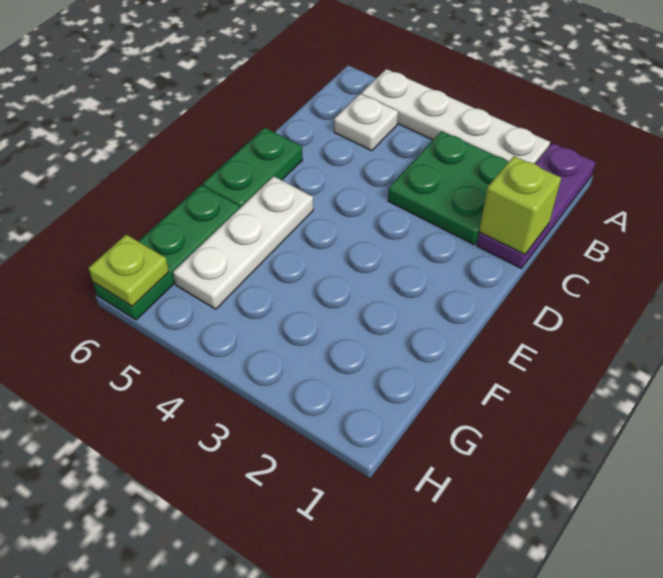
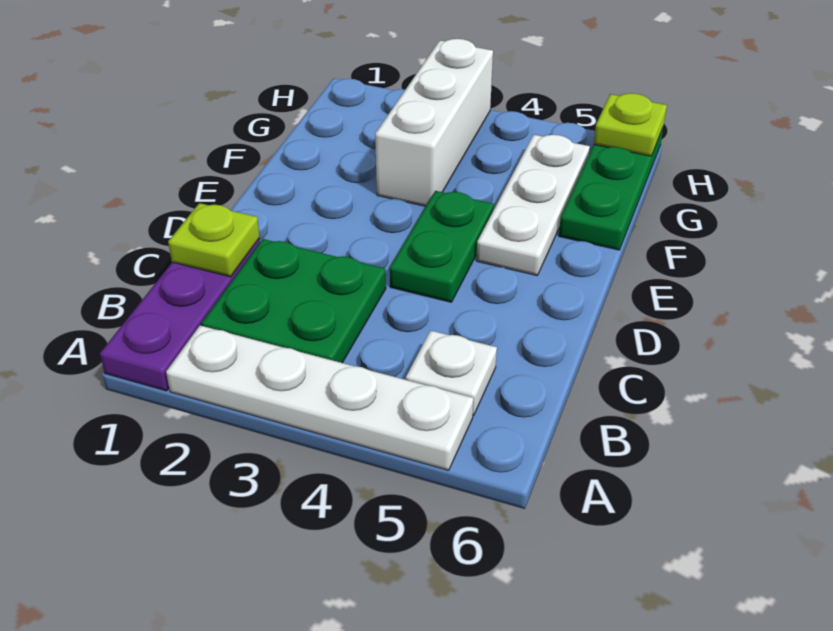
lime 1x1 brick [479,156,561,254] -> lime 1x1 plate [168,203,260,277]
green 1x2 plate [203,128,302,208] -> green 1x2 plate moved to [390,191,494,302]
none -> white 1x3 brick [375,39,493,206]

